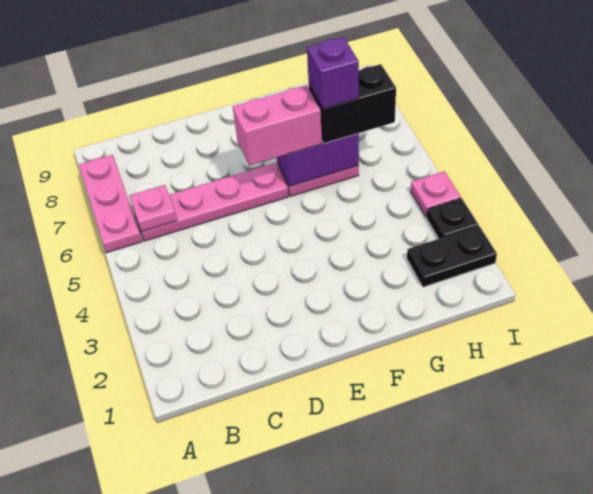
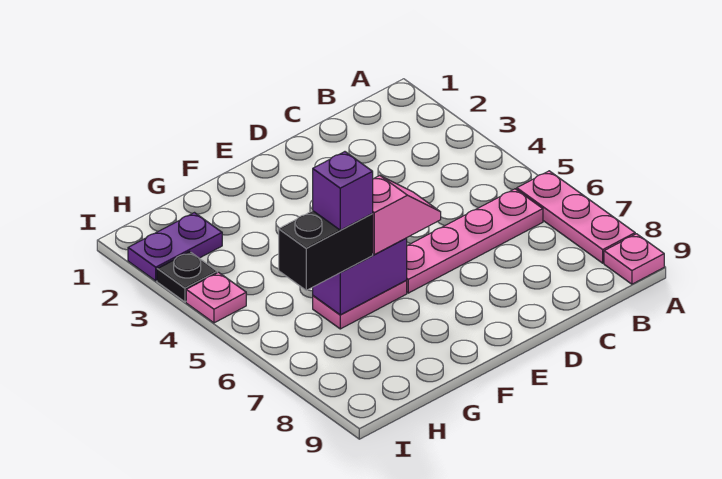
pink 1x1 plate [130,185,177,232] -> pink 1x1 plate moved to [604,234,664,284]
pink 1x2 brick [233,85,322,166] -> pink 1x2 slope [372,176,441,254]
black 1x2 plate [407,226,497,287] -> purple 1x2 plate [128,213,222,281]

